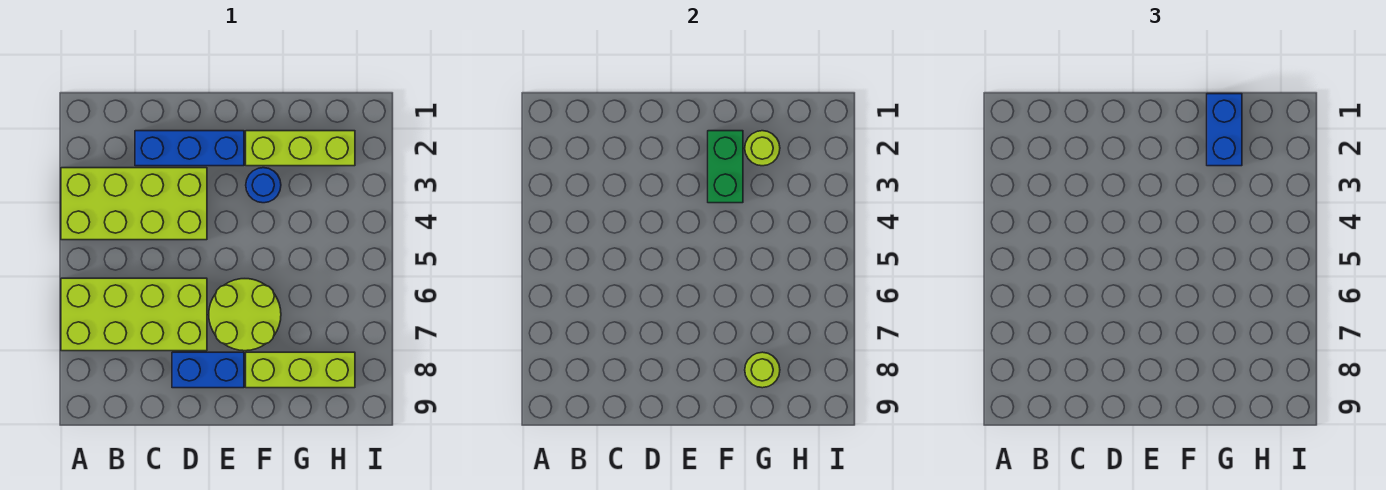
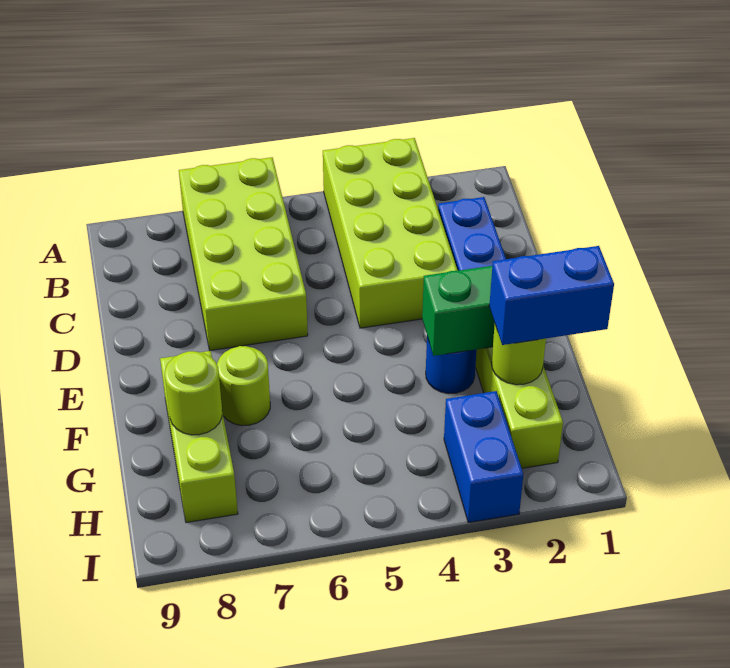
blue 1x2 brick [172,352,244,388] -> blue 1x2 brick moved to [444,391,523,523]
lime 2x2 round brick [209,279,281,351] -> lime 1x1 round brick [217,346,270,426]

